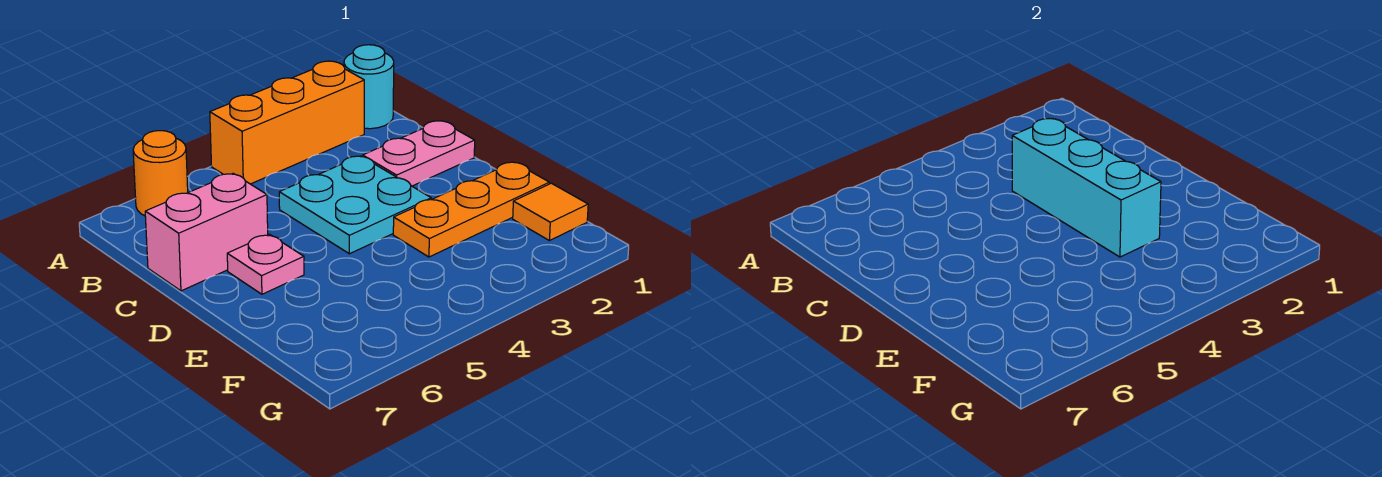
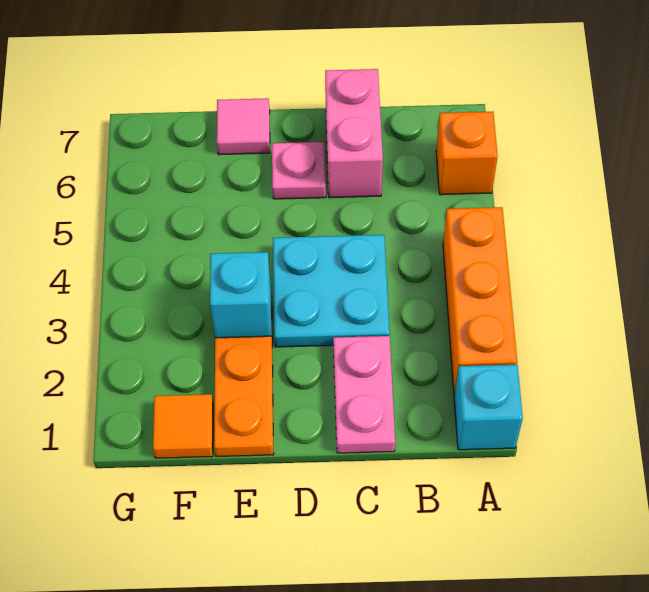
cyan 1x1 round brick [344,45,394,129] -> cyan 1x1 brick [454,365,523,450]
orange 1x1 round brick [133,131,188,216] -> orange 1x1 brick [436,112,498,195]
cyan 1x3 brick [1012,119,1161,257] -> cyan 1x1 brick [210,252,271,338]
none -> pink 1x1 tile [217,98,270,155]

